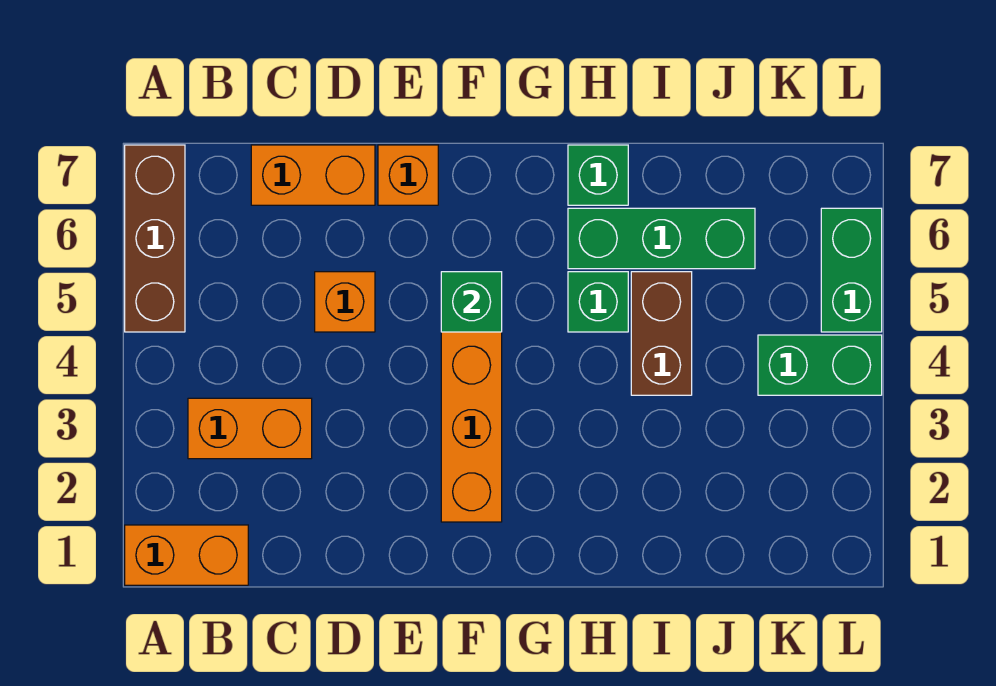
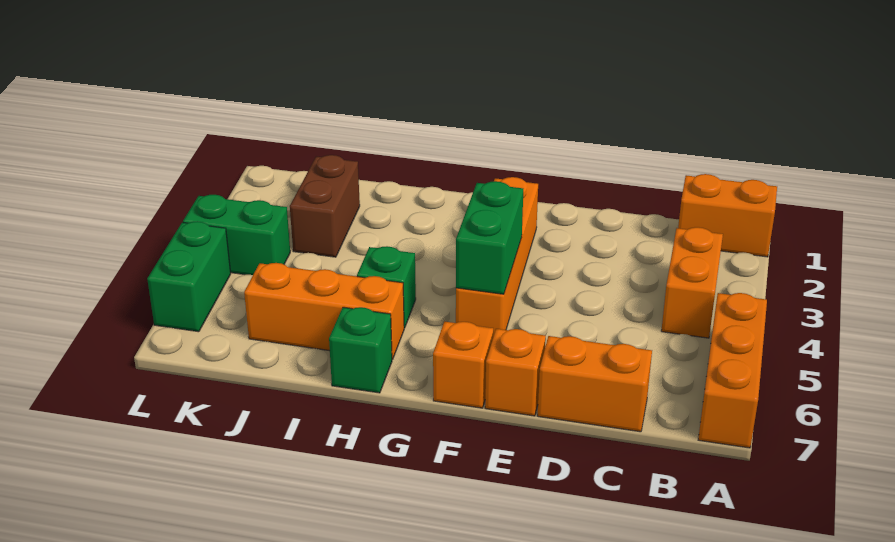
brown 1x3 brick [125,145,185,332] -> orange 1x3 brick [698,293,767,448]
orange 1x2 brick [188,398,312,459] -> orange 1x2 brick turned to [661,227,723,338]
orange 1x1 brick [315,272,375,332] -> orange 1x1 brick moved to [433,321,493,408]
green 1x1 brick [441,272,502,332] -> green 1x2 brick [456,181,523,294]
green 1x3 brick [568,208,755,269] -> orange 1x3 brick [244,263,404,360]
brown 1x2 brick [631,272,692,395] -> brown 1x2 brick moved to [290,155,360,257]

